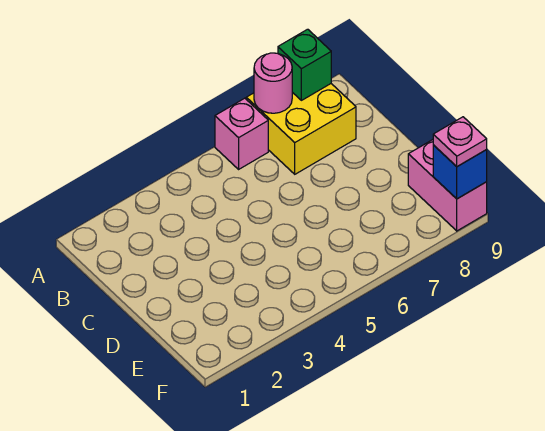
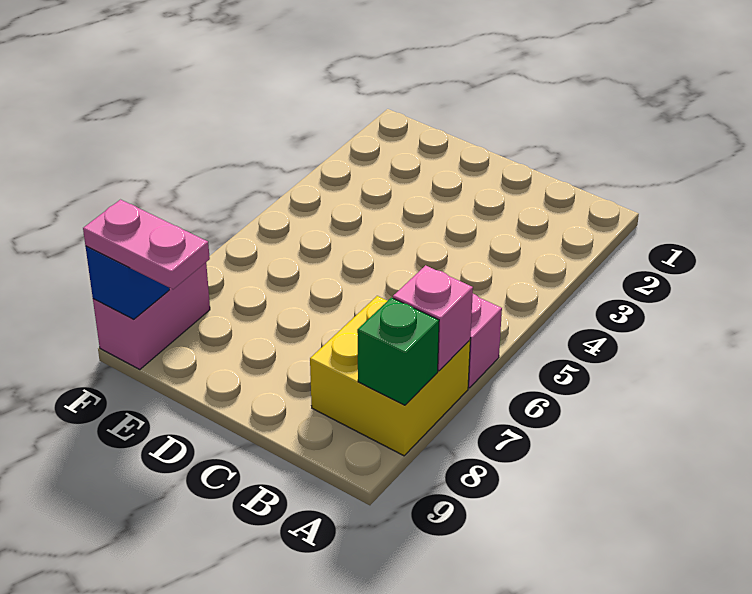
pink 1x1 round brick [254,53,292,113] -> pink 1x1 brick [393,265,473,371]
pink 1x2 brick [408,140,487,231] -> pink 1x2 brick turned to [93,263,210,370]
pink 1x1 plate [433,117,487,167] -> pink 1x2 plate [83,200,210,289]

